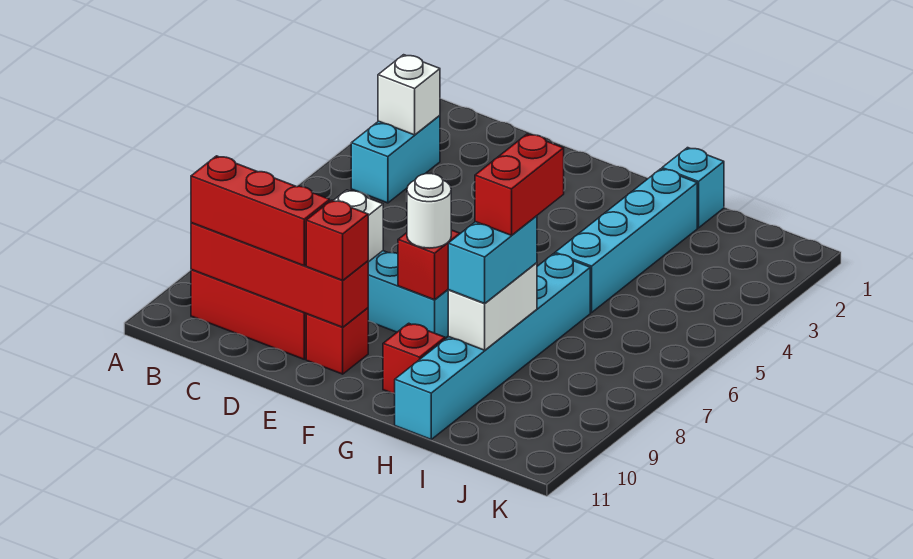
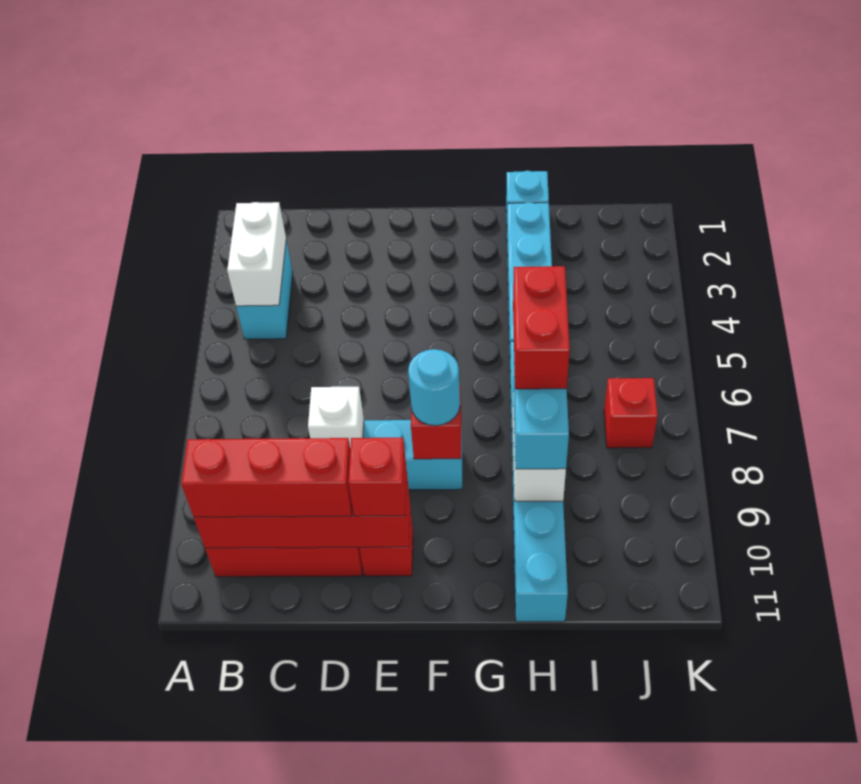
white 1x1 brick [378,55,440,135] -> white 1x2 brick [227,202,286,306]
white 1x1 round brick [407,174,451,248] -> cyan 1x1 round brick [408,349,460,426]
red 1x1 brick [383,323,445,394] -> red 1x1 brick moved to [604,378,658,448]

